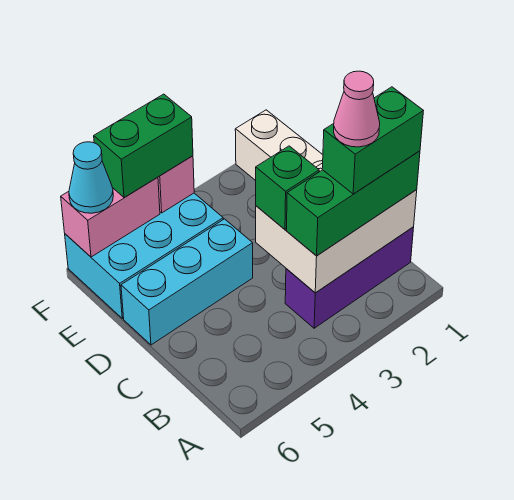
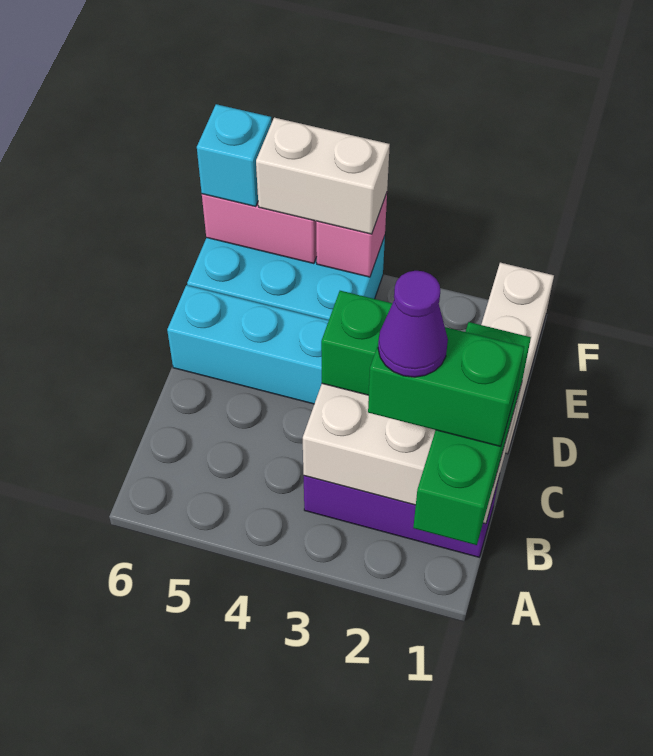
green 1x3 brick [287,151,420,256] -> green 1x3 brick turned to [413,322,531,545]
pink 1x1 cone [334,71,380,147] -> purple 1x1 cone [378,271,448,377]
green 1x2 brick [94,94,193,197] -> white 1x2 brick [256,118,390,234]
cyan 1x1 cone [69,142,113,213] -> cyan 1x1 brick [197,104,271,206]

